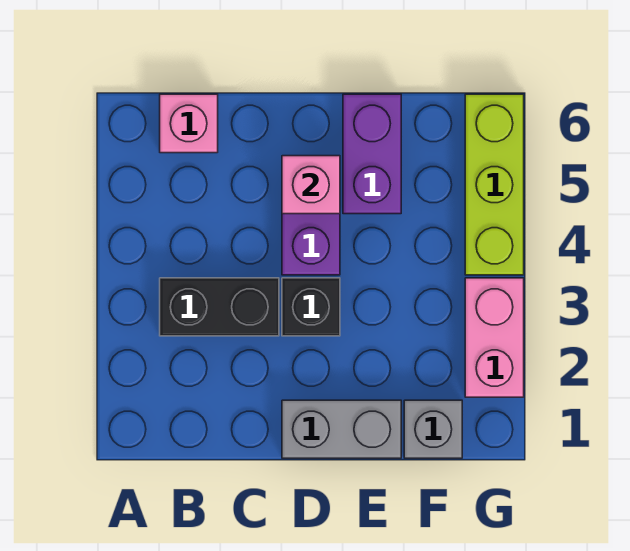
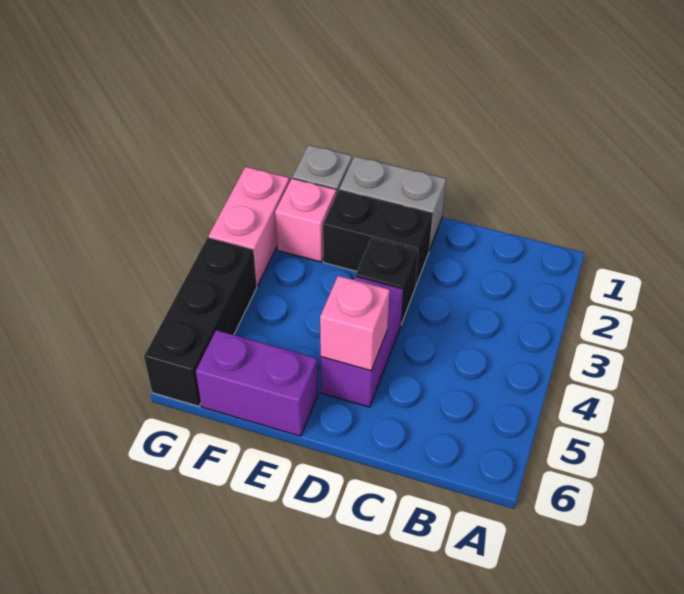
black 1x2 brick [160,278,279,336] -> black 1x2 brick moved to [323,190,433,287]
pink 1x1 brick [160,94,218,153] -> pink 1x1 brick moved to [275,178,336,262]
purple 1x2 brick [343,94,401,214] -> purple 1x2 brick turned to [196,330,318,436]
lime 1x3 brick [465,94,524,275] -> black 1x3 brick [144,238,257,406]

